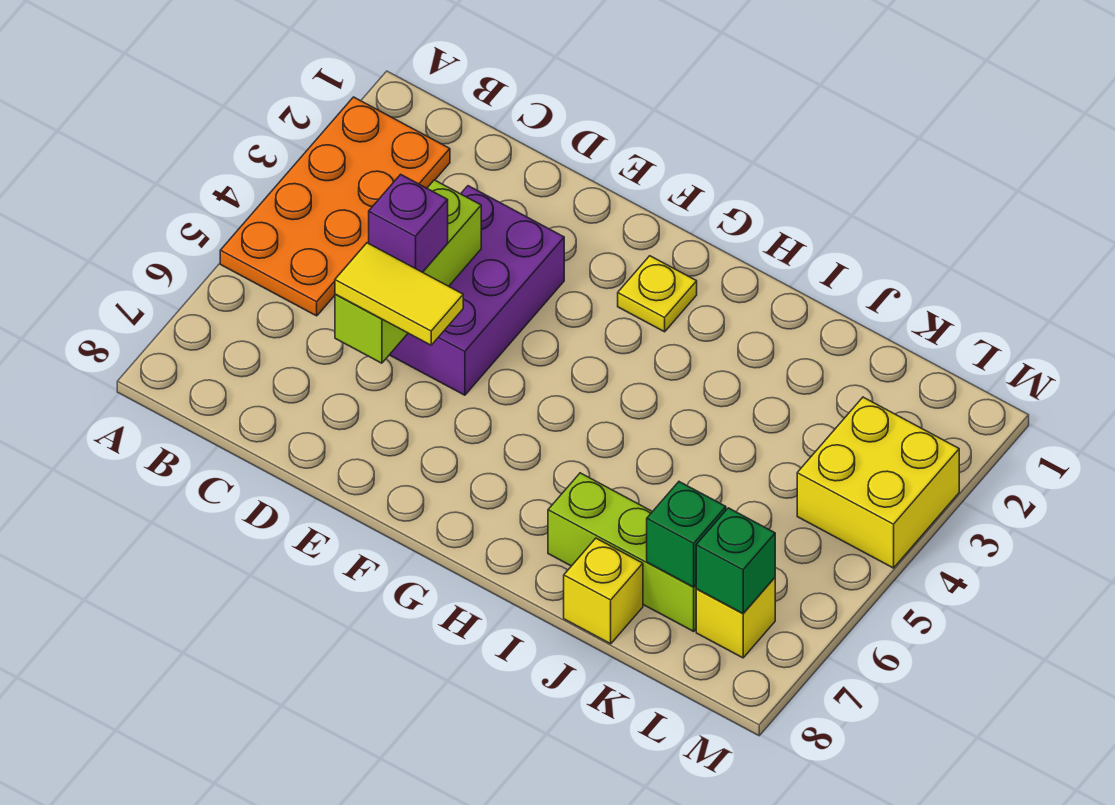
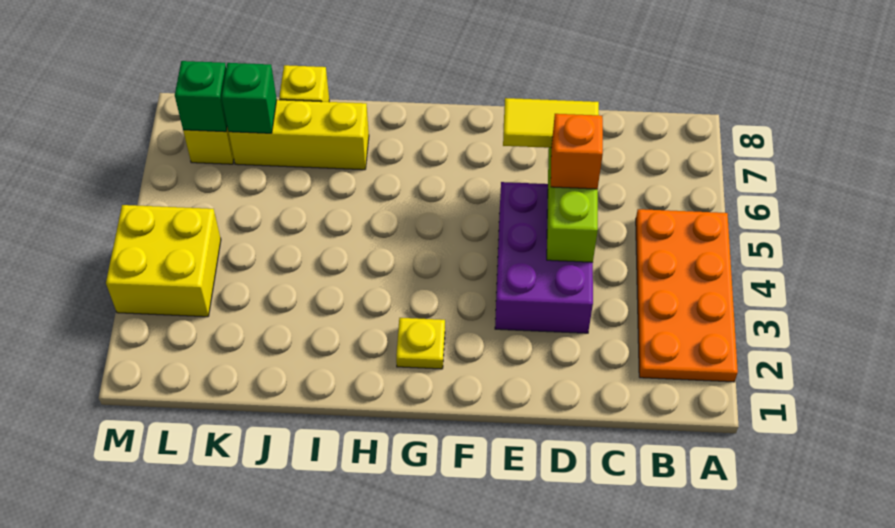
purple 1x1 brick [369,174,448,272] -> orange 1x1 brick [551,114,603,189]
lime 1x3 brick [548,473,696,631] -> yellow 1x3 brick [229,100,369,170]

